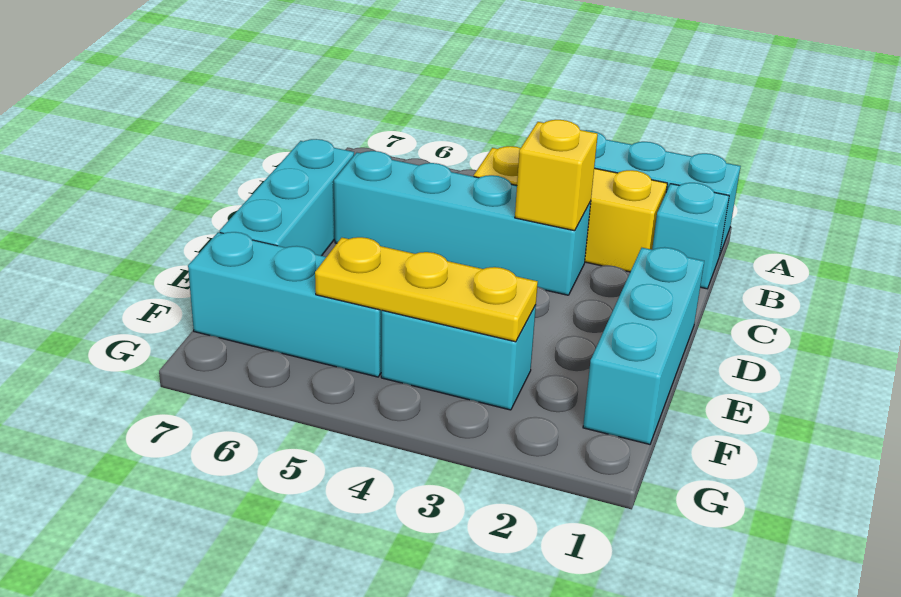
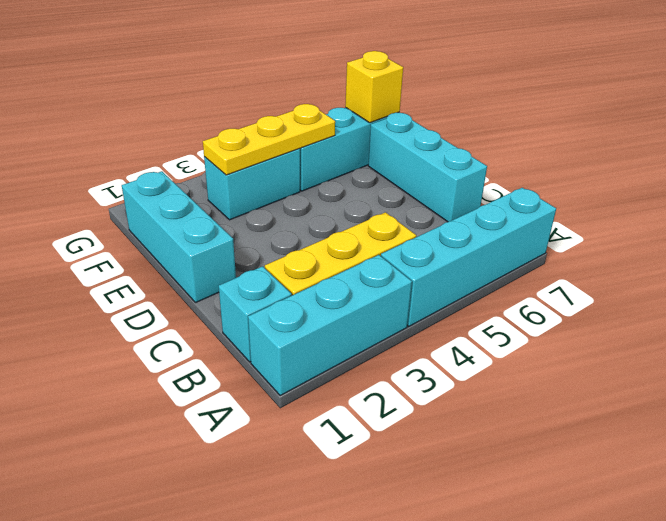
cyan 1x4 brick [334,151,591,295] -> cyan 1x4 brick moved to [381,188,556,326]
yellow 1x1 brick [515,120,598,231] -> yellow 1x1 brick moved to [345,51,403,123]

